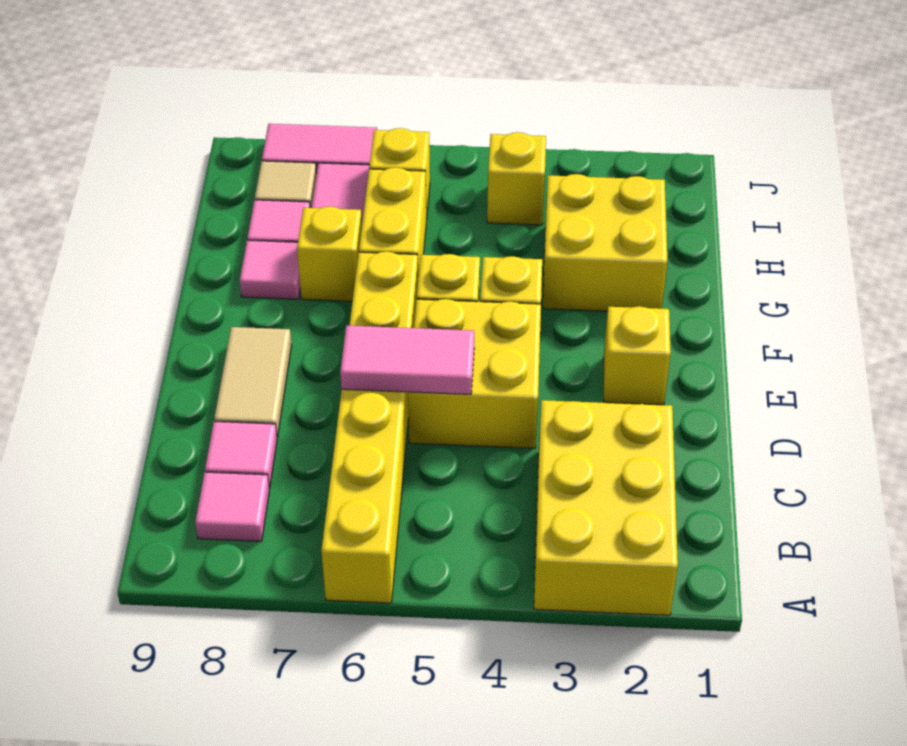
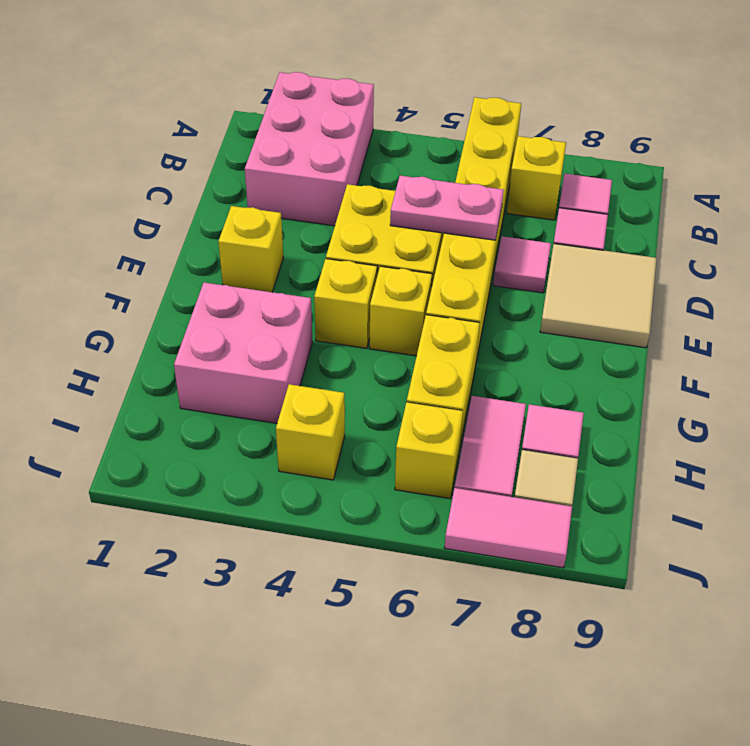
yellow 2x3 brick [534,400,678,615] -> pink 2x3 brick [245,72,374,226]
pink 1x2 tile [340,326,474,394] -> pink 1x2 plate [390,176,504,240]
tan 1x2 tile [214,327,292,438] -> tan 2x2 tile [540,244,657,348]
yellow 2x2 brick [543,174,668,311] -> pink 2x2 brick [174,282,312,423]
yellow 1x1 brick [297,206,362,301] -> yellow 1x1 brick moved to [507,136,566,220]
pink 1x1 tile [240,240,300,299] -> pink 1x1 tile moved to [493,236,551,293]

